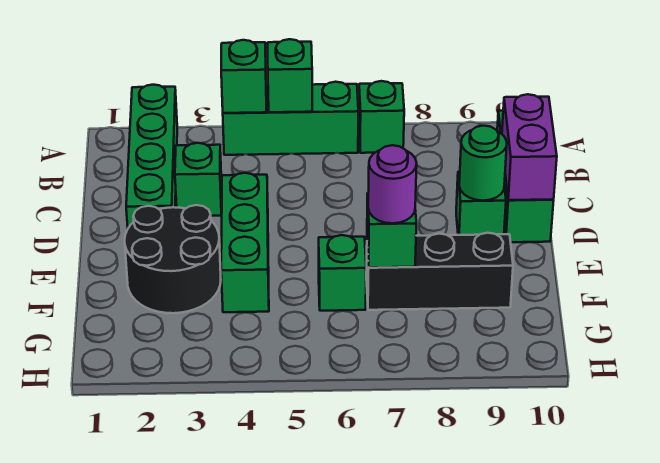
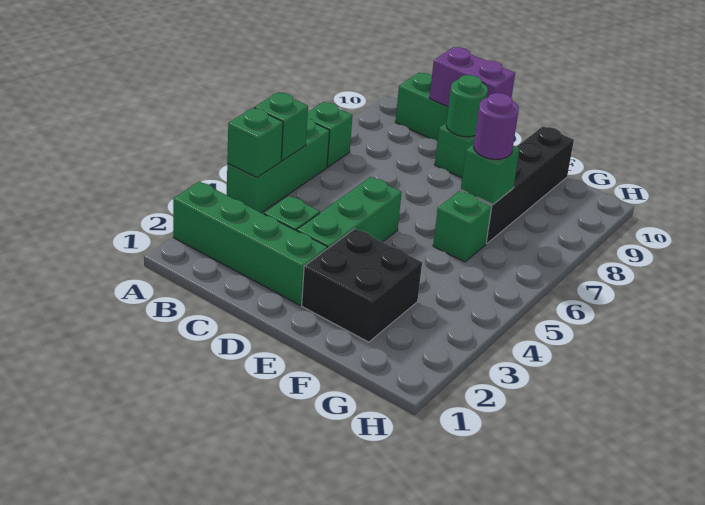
green 1x3 brick [221,173,269,312] -> green 1x3 brick turned to [297,177,402,248]
black 2x2 round brick [125,205,221,313] -> black 2x2 brick [302,229,422,342]
black 1x3 brick [366,233,513,310] -> black 1x4 brick [460,126,574,244]

